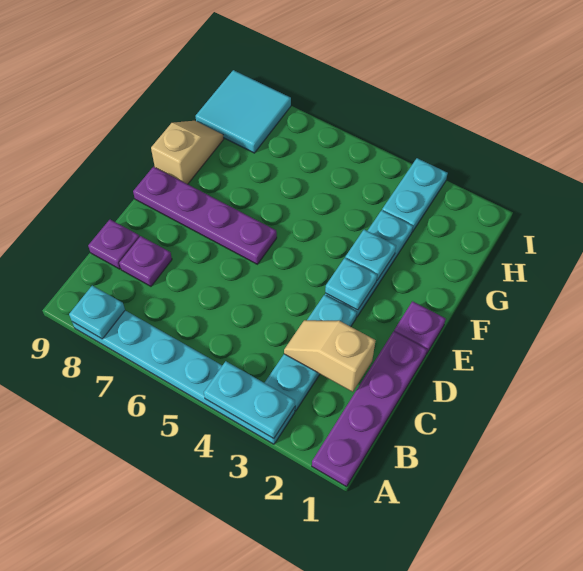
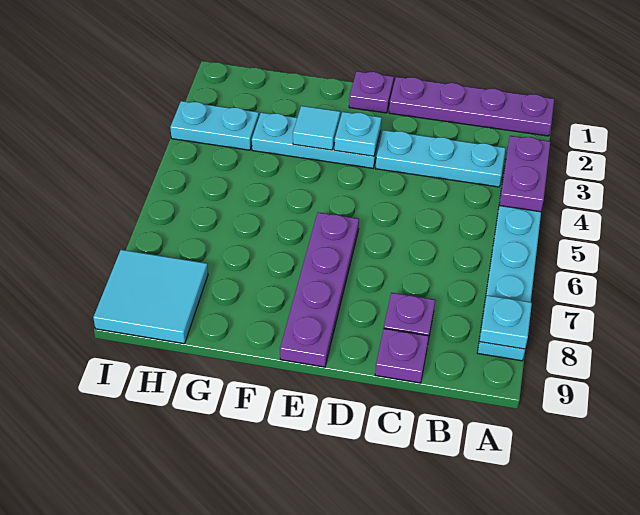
cyan 1x2 plate [204,361,295,438] -> purple 1x2 plate [499,136,550,212]
tan 1x2 slope [284,320,376,392] -> none
cyan 1x1 plate [345,230,396,280] -> cyan 1x1 tile [293,106,340,150]
tan 1x2 slope [151,121,224,184] -> none

